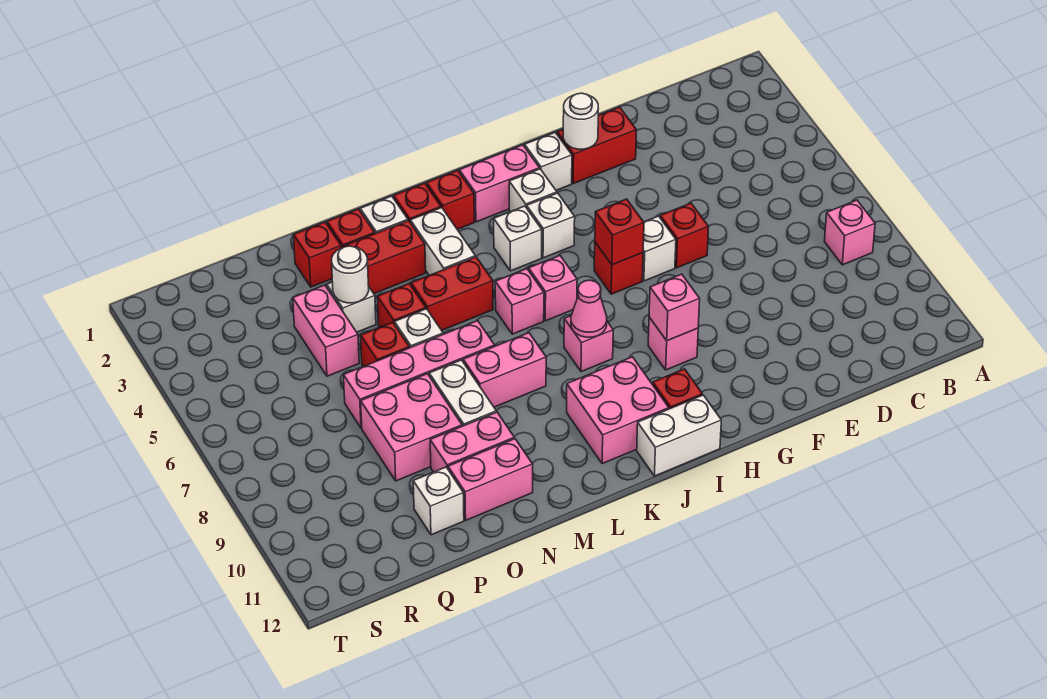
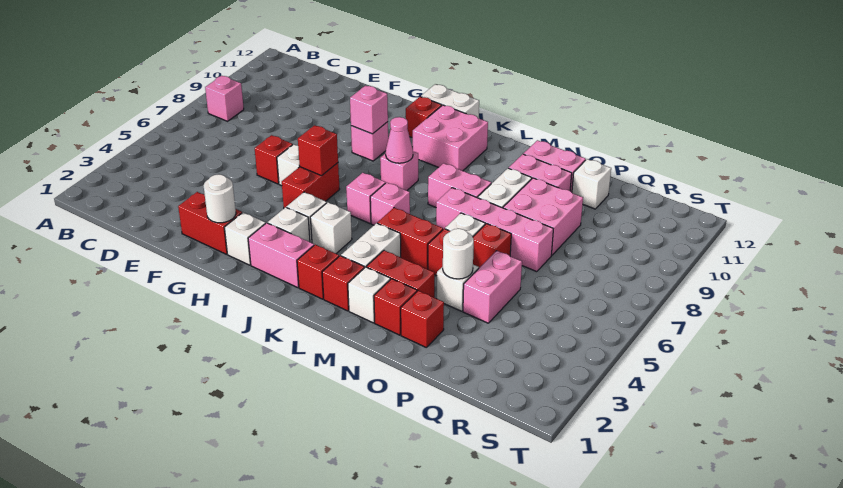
red 1x1 brick [594,242,643,294] -> red 1x2 brick [282,163,340,208]

